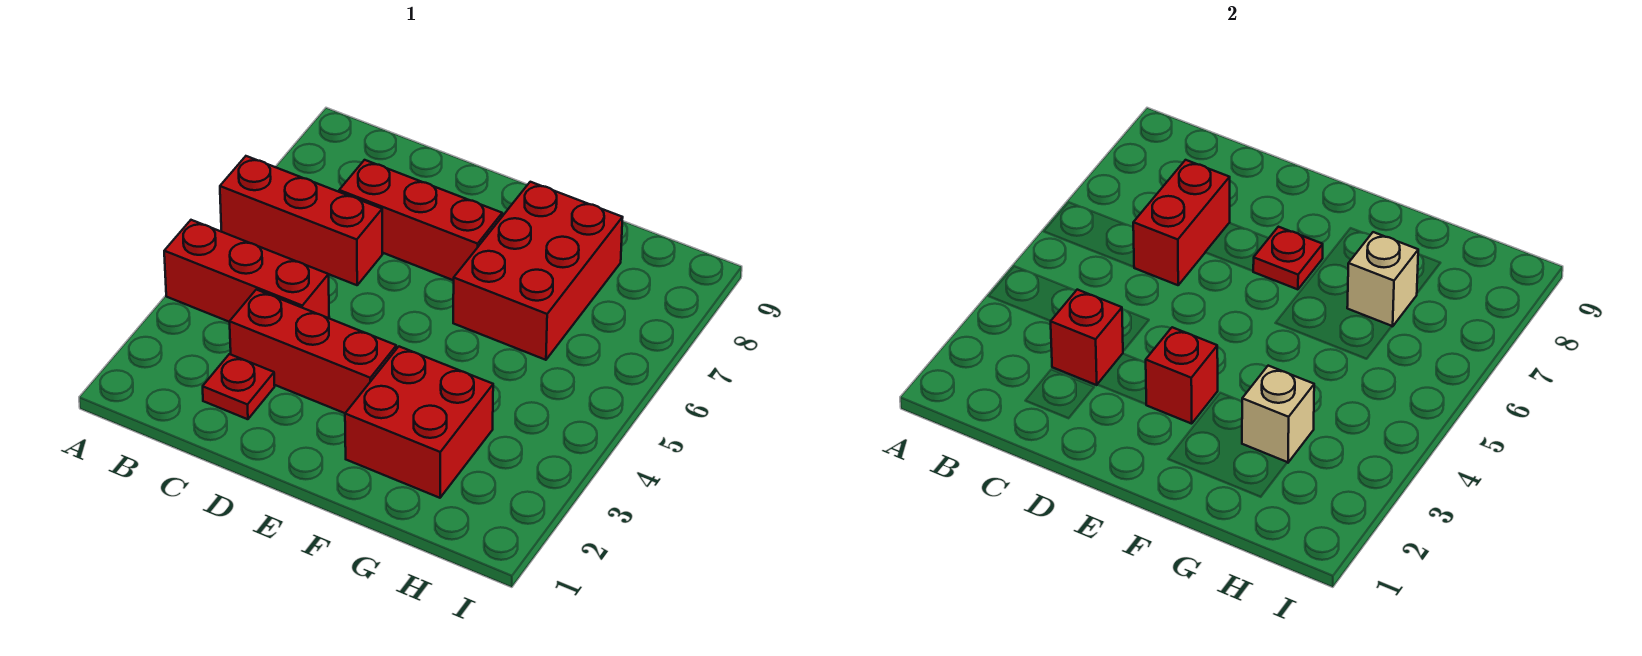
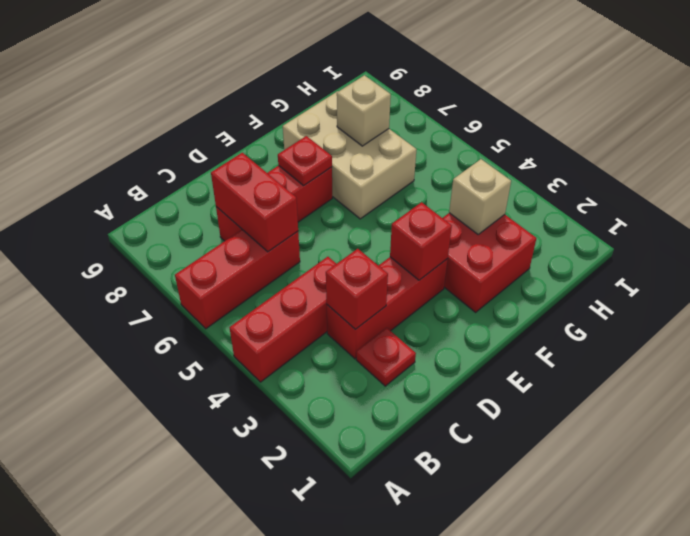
red 2x3 brick [453,182,623,360] -> tan 2x3 brick [283,91,417,219]

